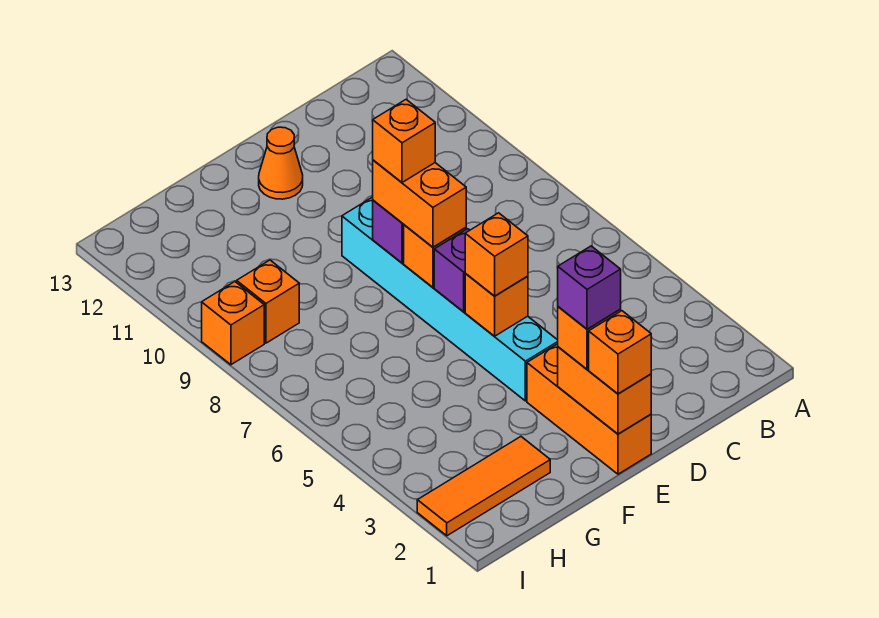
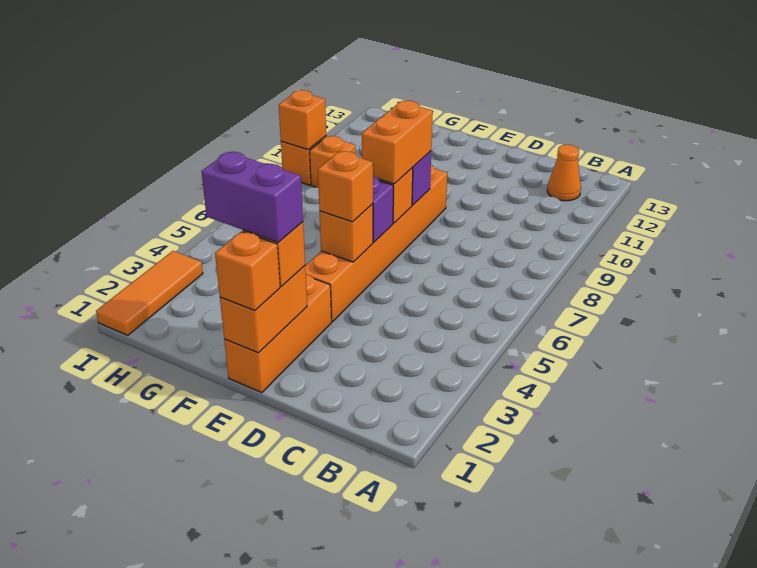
purple 1x1 brick [558,246,621,329] -> purple 1x2 brick [201,152,303,242]
cyan 1x6 brick [342,197,558,401] -> orange 1x6 brick [305,165,447,322]
orange 1x1 brick [373,100,435,182] -> orange 1x1 brick moved to [279,90,326,150]
orange 1x1 cone [259,127,303,199] -> orange 1x1 cone moved to [547,145,581,201]
orange 1x3 tile [417,437,550,536] -> orange 1x3 tile turned to [96,251,203,335]

